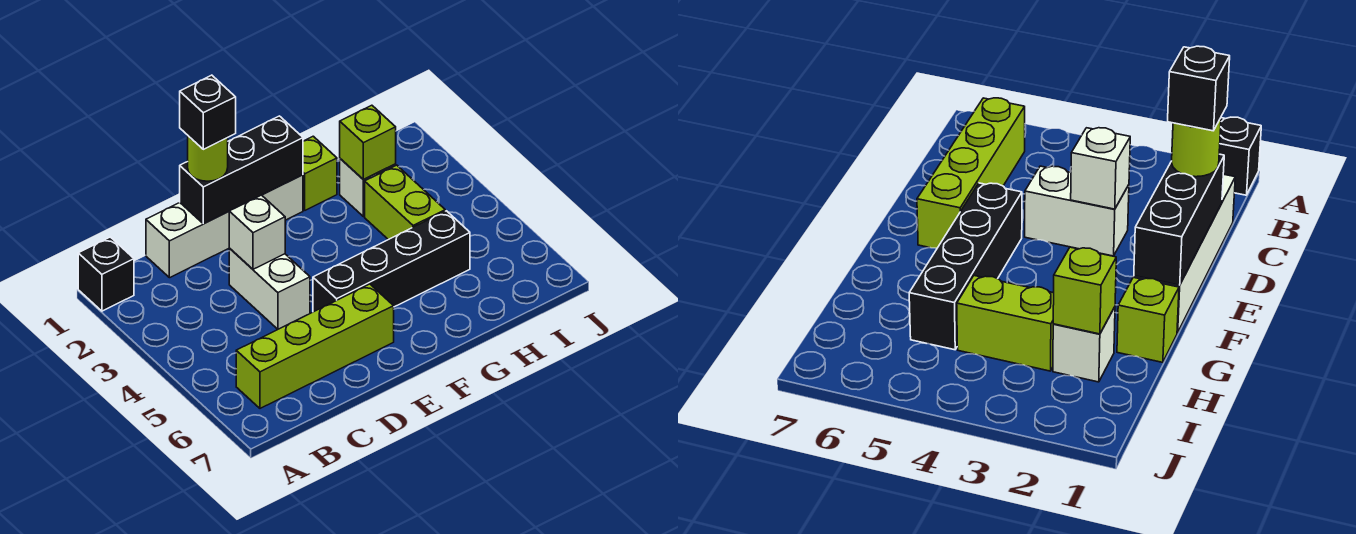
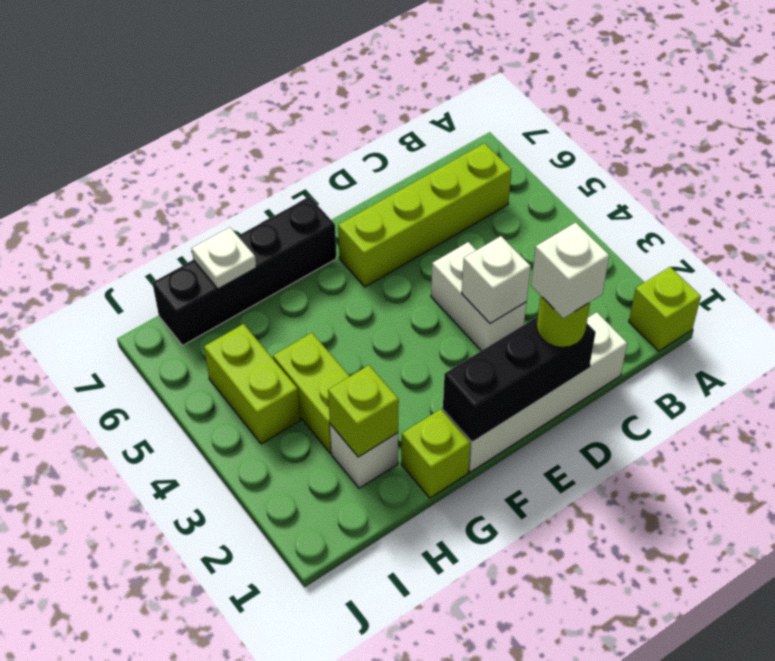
black 1x1 brick [78,237,134,311] -> lime 1x1 brick [629,267,701,351]
black 1x1 brick [180,75,236,149] -> white 1x1 brick [531,223,609,318]
black 1x4 brick [313,211,470,312] -> black 1x4 brick moved to [152,197,336,346]
none -> white 1x1 plate [192,227,256,289]
none -> lime 1x2 brick [204,324,300,444]

